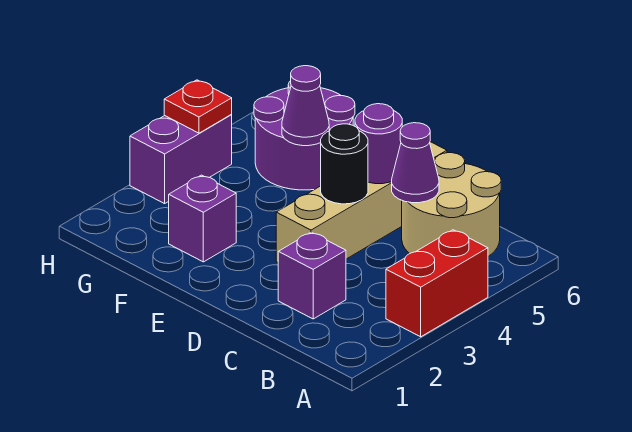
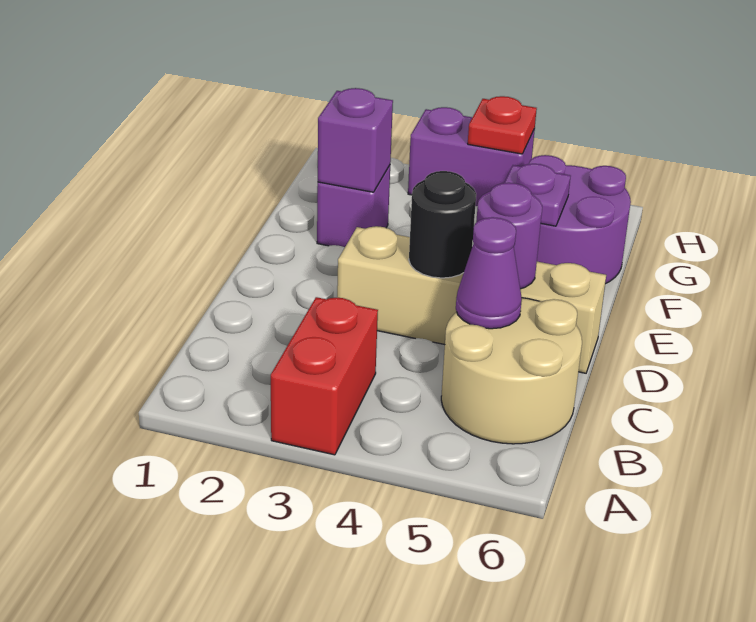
red 1x2 brick [386,230,488,337] -> red 1x2 brick turned to [271,297,378,455]
purple 1x1 brick [278,232,346,319] -> purple 1x1 brick moved to [318,88,393,192]
purple 1x1 cone [282,66,329,146] -> purple 1x1 plate [505,164,570,226]

